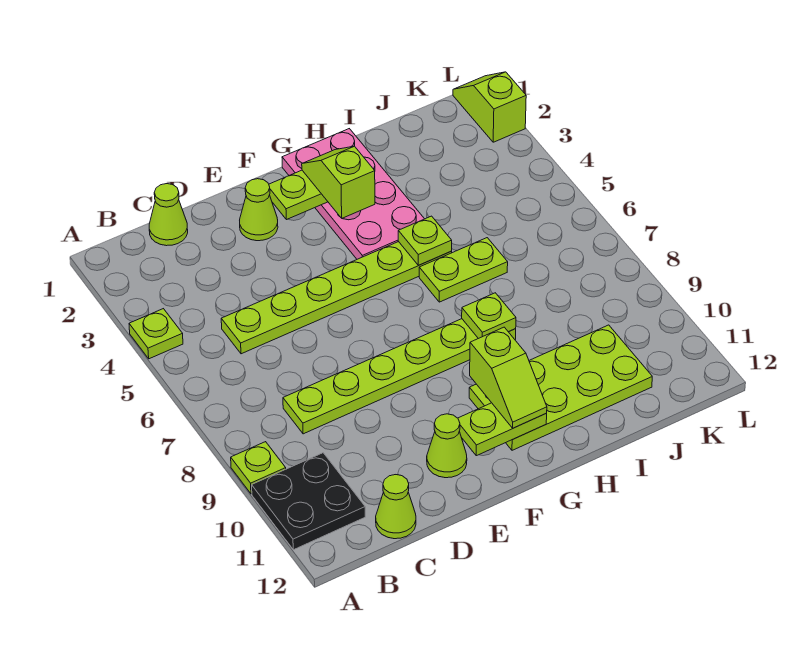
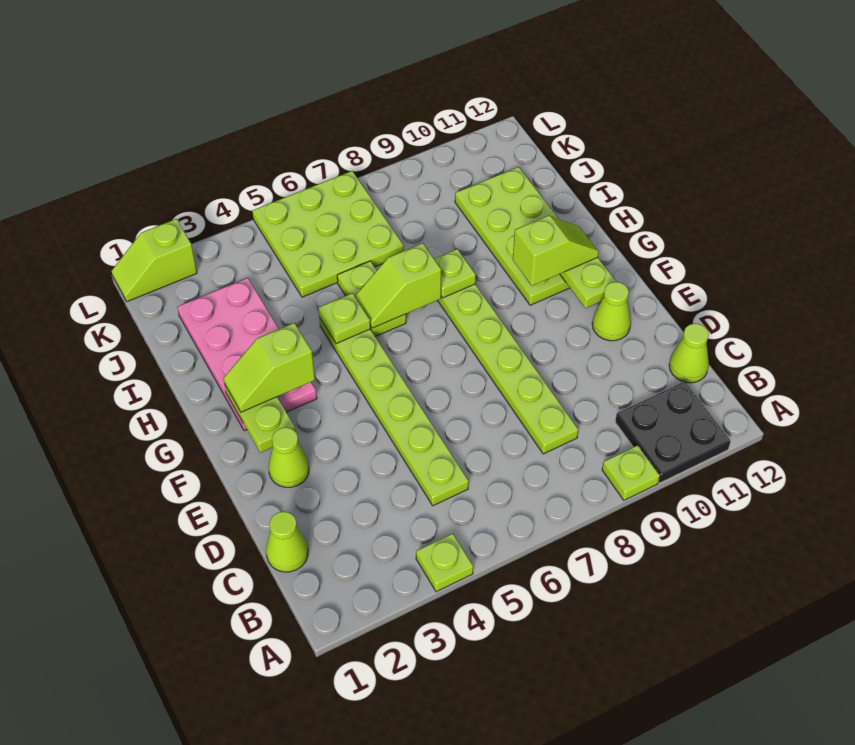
pink 2x4 plate [282,129,424,259] -> pink 2x4 plate turned to [177,278,317,431]
none -> lime 1x2 slope [355,243,441,328]
none -> lime 3x3 plate [252,171,404,297]

